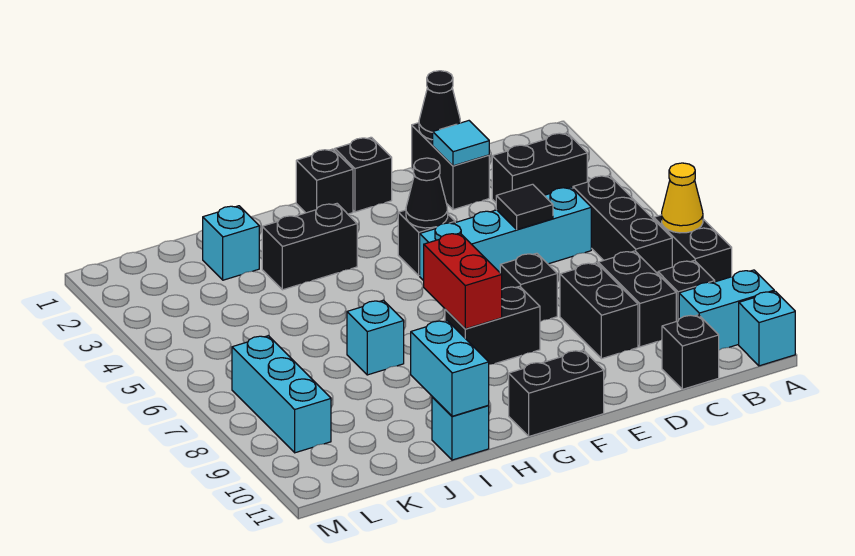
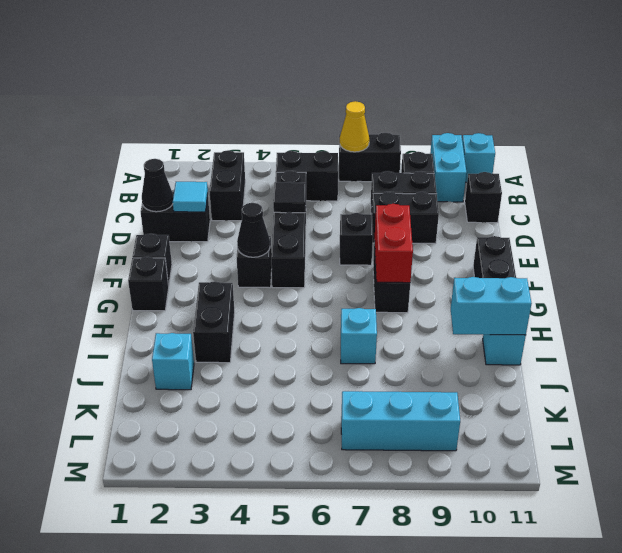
black 1x3 brick [573,175,672,274] -> black 1x2 brick [276,151,338,201]
cyan 1x4 brick [420,187,591,281] -> black 1x4 brick [271,171,306,288]
red 1x2 brick [424,233,502,329] -> red 1x2 brick turned to [375,204,413,283]

